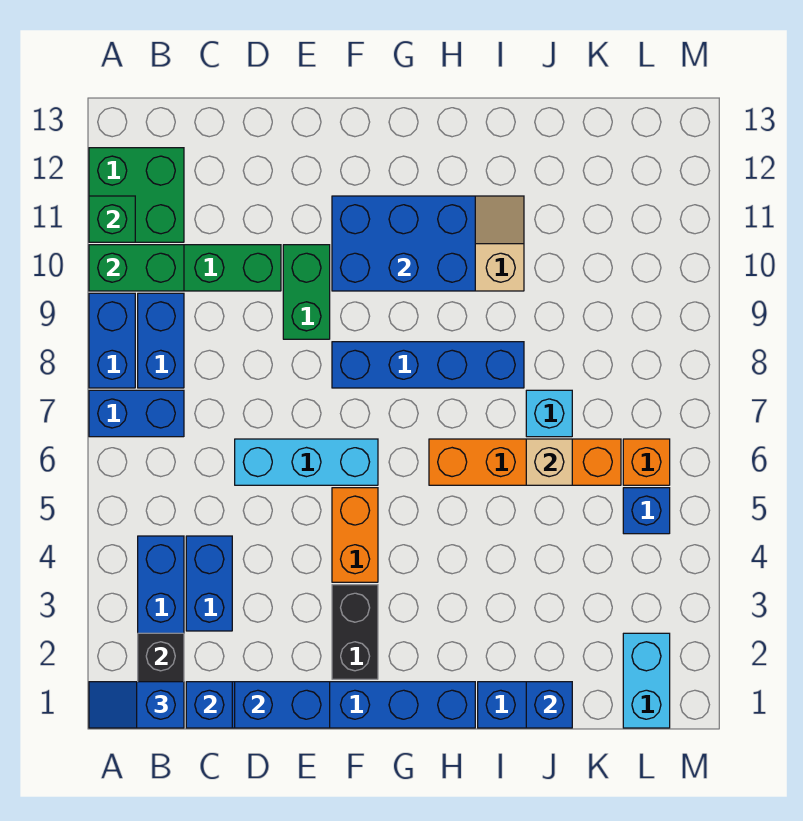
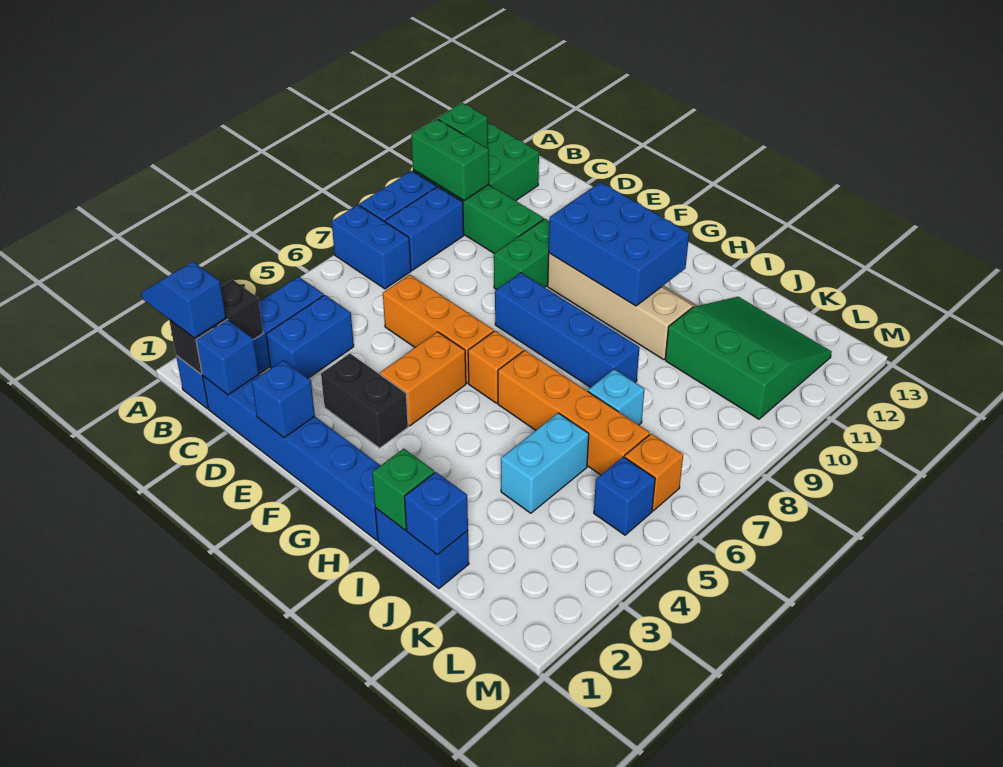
blue 1x2 brick [235,682,330,728] -> blue 1x1 brick [252,360,315,438]
cyan 1x3 brick [235,439,378,485] -> orange 1x3 brick [383,275,494,383]
black 1x2 brick [332,585,378,679] -> black 1x2 brick turned to [321,354,408,448]
none -> orange 1x1 brick [468,331,523,403]
none -> green 1x1 brick [372,449,434,530]
tan 1x1 brick [526,439,572,485] -> none
none -> green 3x3 slope [665,297,832,419]
cyan 1x2 brick [623,633,670,728] -> cyan 1x2 brick moved to [501,413,589,513]

